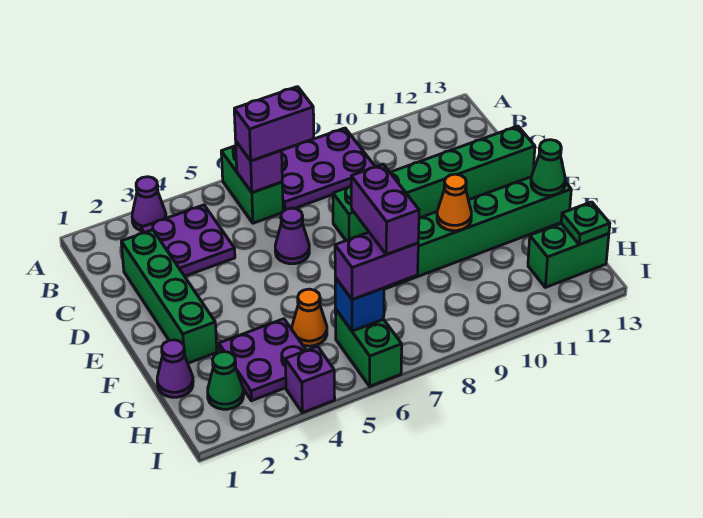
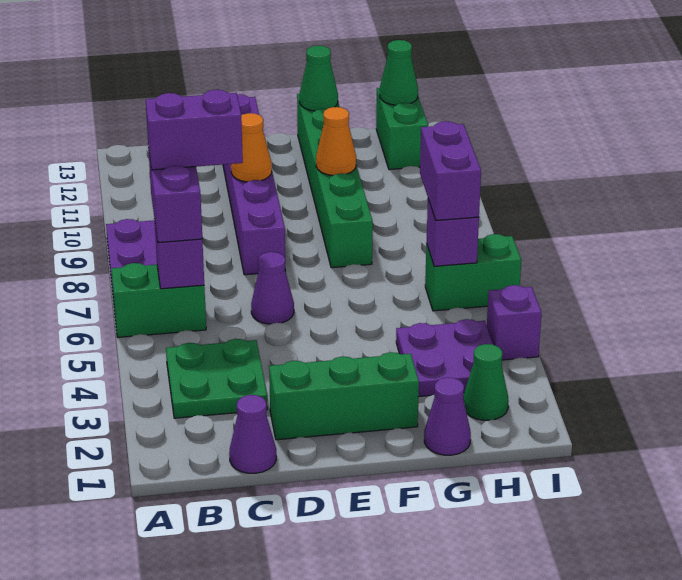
purple 1x1 cone [132,177,166,231] -> purple 1x1 cone moved to [229,395,276,473]
purple 2x2 plate [141,205,235,276] -> green 2x2 plate [166,339,268,418]
green 1x4 brick [121,230,217,363] -> green 1x3 brick [269,352,419,440]
green 1x6 brick [333,126,535,241] -> purple 1x6 brick [223,94,286,275]
orange 1x1 cone [292,289,327,346] -> orange 1x1 cone moved to [231,113,272,182]
purple 1x2 brick [351,164,419,255] -> purple 1x2 brick moved to [146,90,243,170]
blue 1x1 brick [335,277,384,331] -> purple 1x1 brick [427,199,479,266]
green 1x1 plate [561,202,610,245] -> green 1x1 cone [380,40,418,105]

